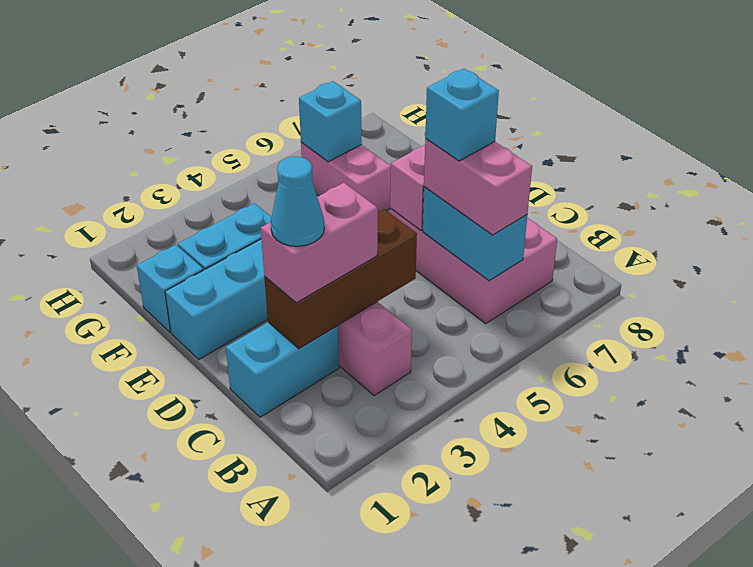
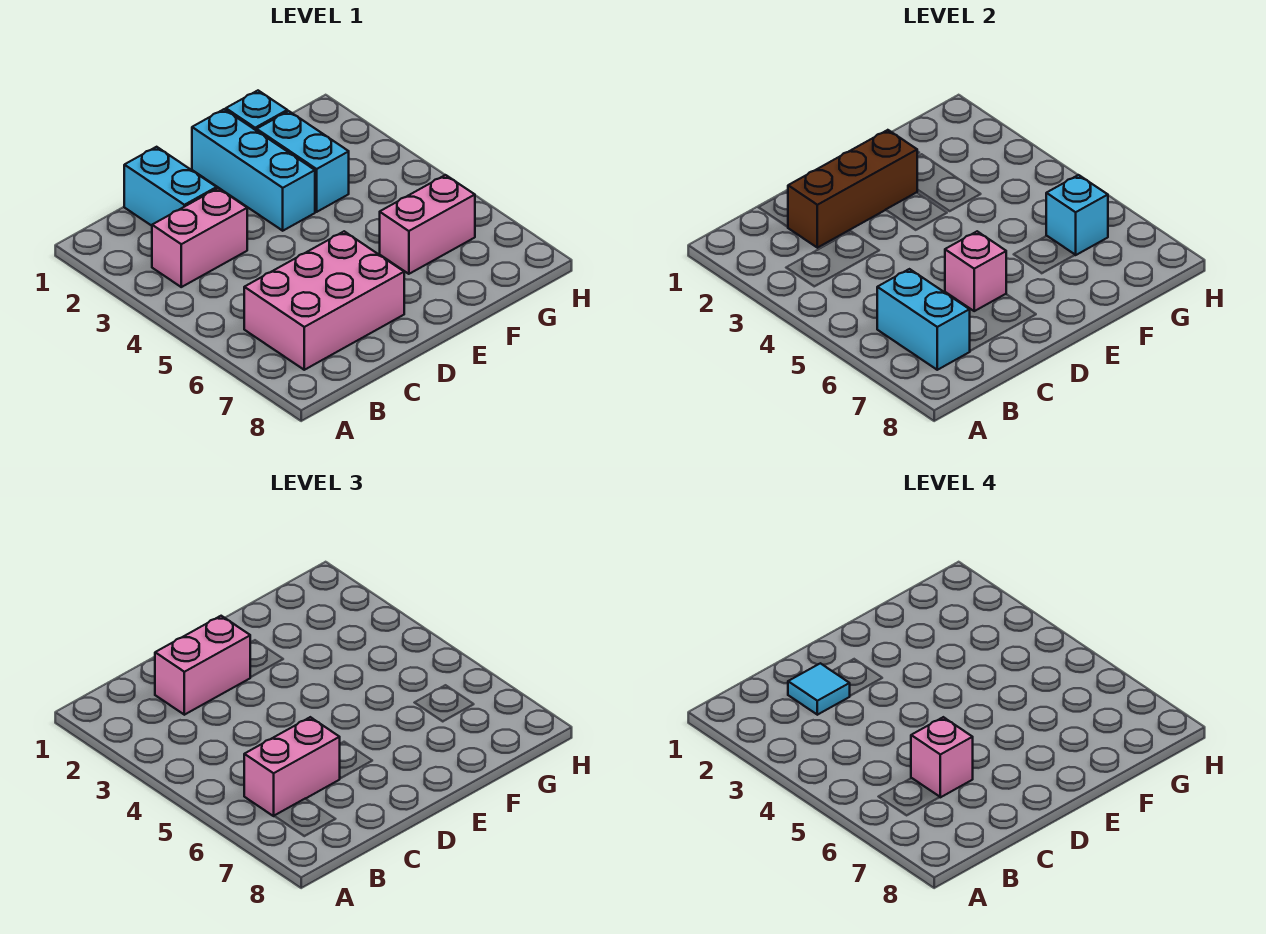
cyan 1x2 brick [423,187,527,281] -> cyan 1x2 brick turned to [877,269,970,370]
brown 1x3 brick [264,209,417,349] -> brown 1x3 brick turned to [788,130,917,248]
pink 1x2 brick [261,183,378,303] -> pink 1x2 brick turned to [155,616,250,715]
cyan 1x1 cone [271,157,324,246] -> cyan 1x1 tile [788,663,850,715]
cyan 1x1 brick [425,69,499,161] -> pink 1x1 brick [911,717,973,797]

